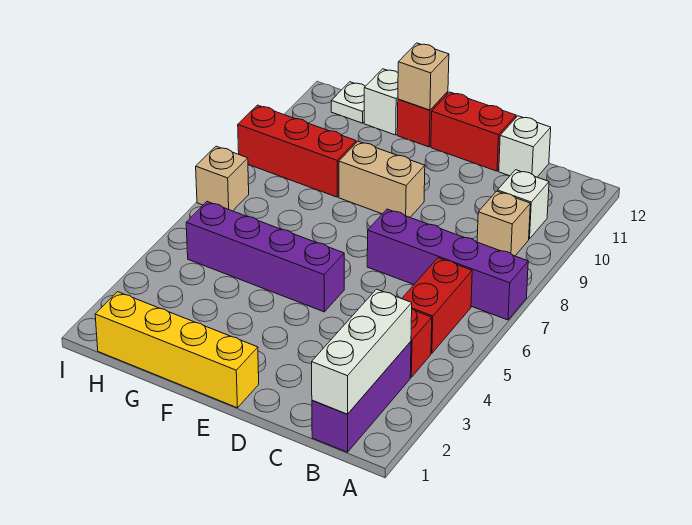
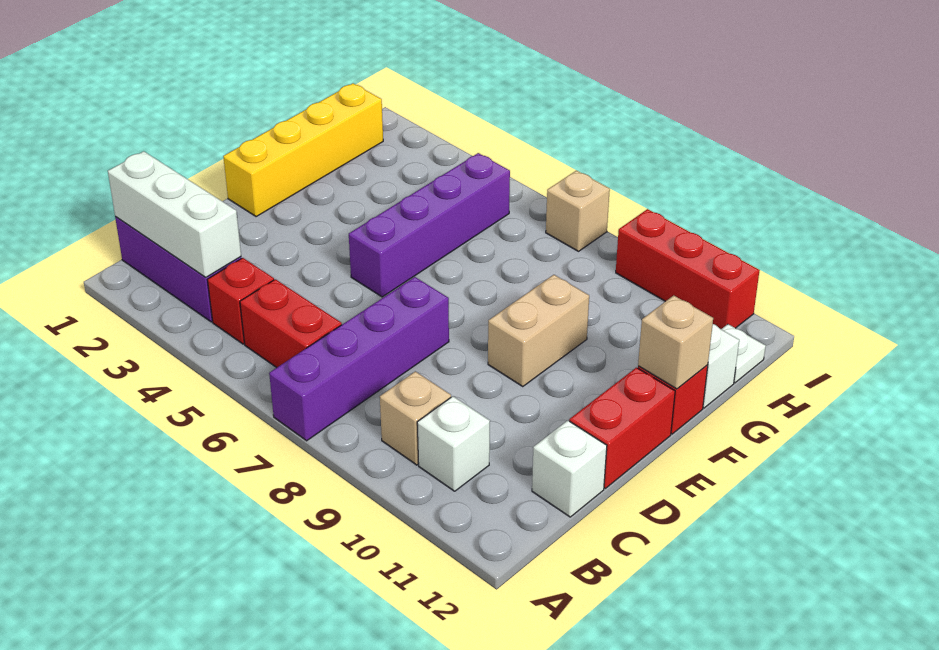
red 1x3 brick [238,105,356,197] -> red 1x3 brick turned to [616,209,760,329]

